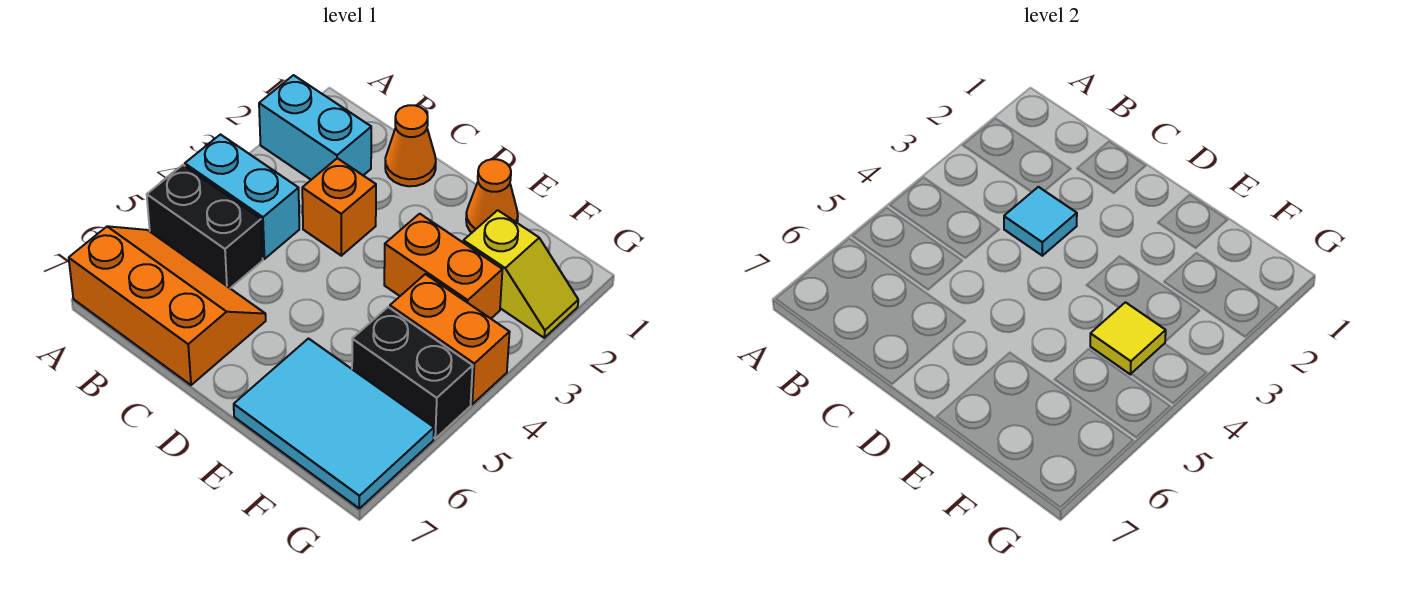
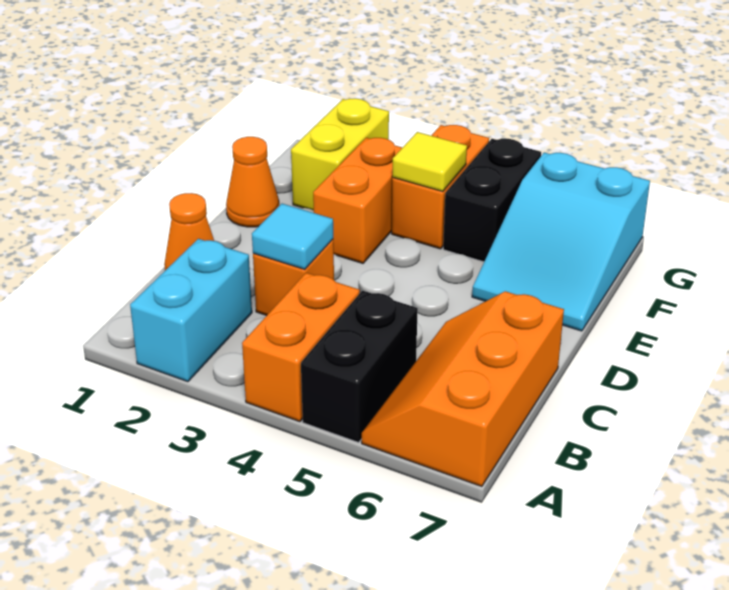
cyan 1x2 brick [185,135,299,259] -> orange 1x2 brick [242,273,360,422]
cyan 2x3 tile [234,339,434,508] -> cyan 2x3 slope [472,153,650,331]
yellow 1x2 slope [463,210,578,338] -> yellow 1x2 brick [291,98,389,211]

